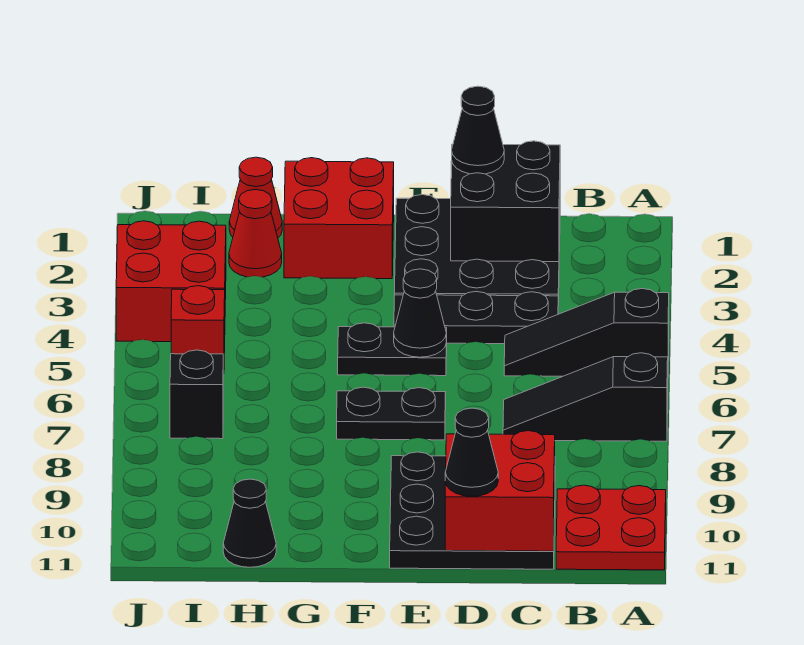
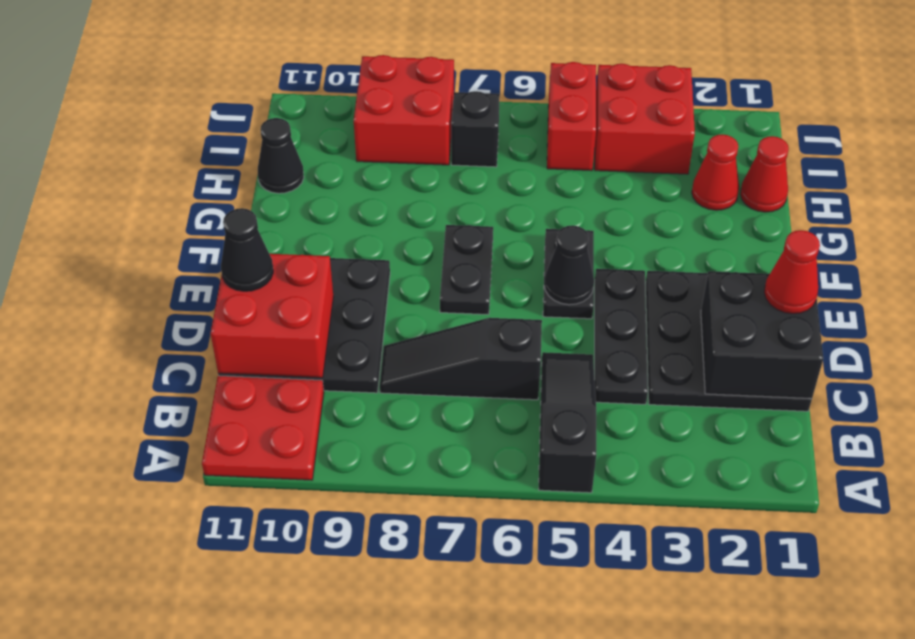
black 1x3 slope [503,353,668,441] -> black 1x3 slope turned to [380,318,542,400]
black 1x1 cone [452,86,504,174] -> red 1x1 cone [764,230,820,314]
red 2x2 brick [284,158,394,279] -> red 2x2 brick moved to [354,55,454,165]
red 1x1 brick [171,286,225,374] -> red 1x2 brick [547,62,596,171]

